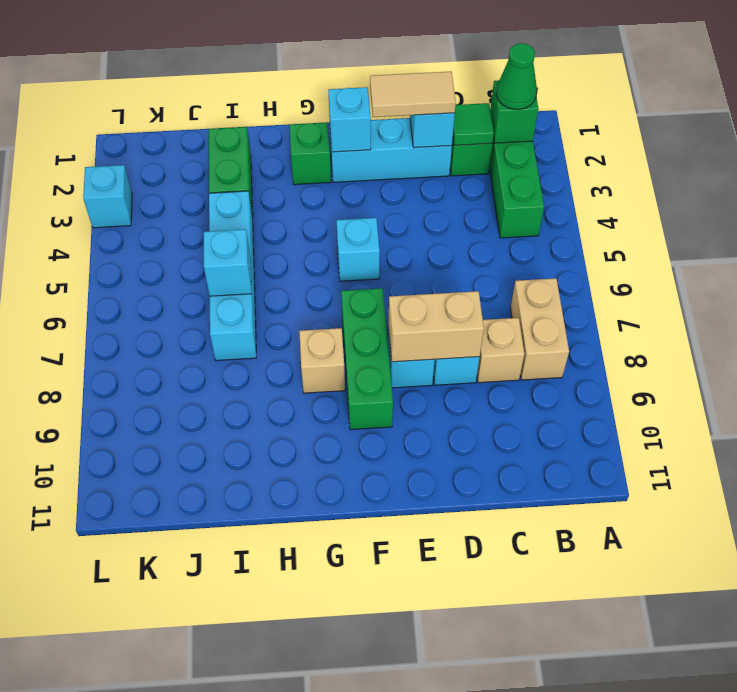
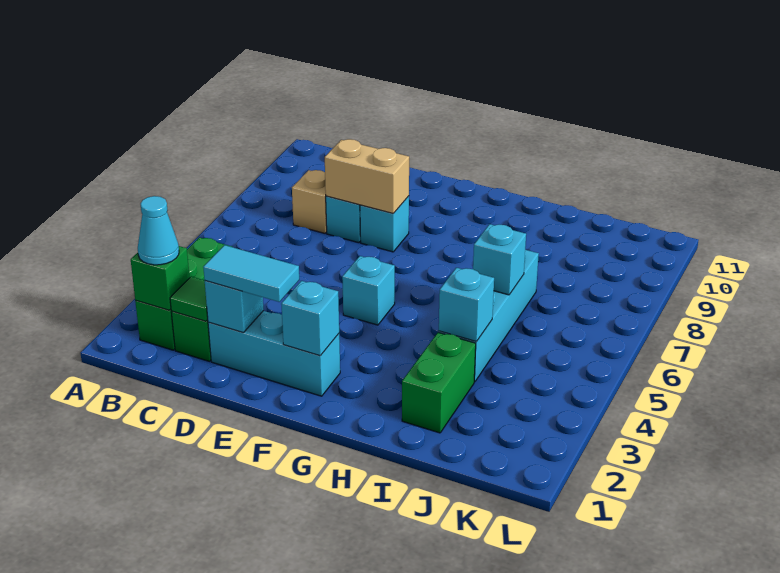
green 1x1 cone [496,43,537,109] -> cyan 1x1 cone [138,196,179,265]
tan 1x2 brick [510,278,569,380] -> none
tan 1x2 tile [370,71,456,117] -> cyan 1x2 tile [203,245,299,302]
green 1x3 brick [341,288,393,430] -> none
green 1x1 brick [289,122,331,185] -> none
tan 1x1 brick [299,328,345,393] -> none
cyan 1x1 brick [83,165,132,228] -> cyan 1x1 brick moved to [439,268,494,342]

